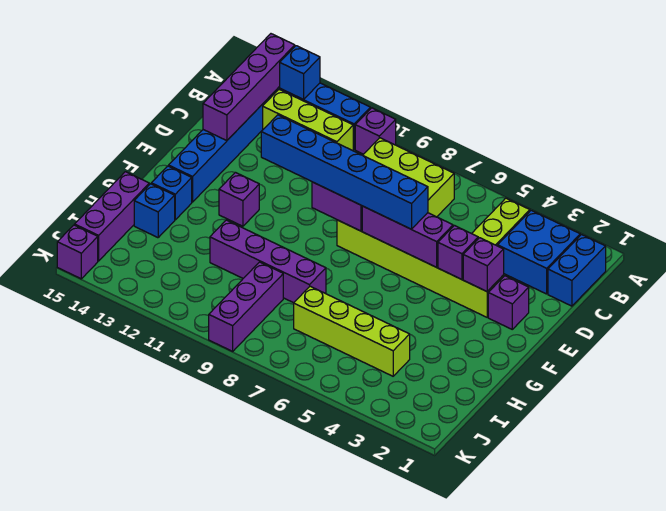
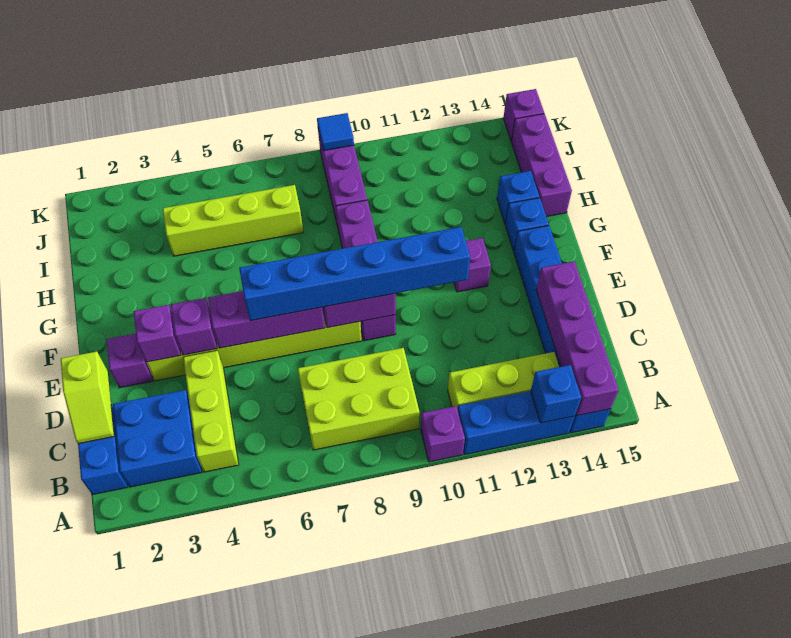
none -> lime 1x2 slope [61,352,114,444]
purple 1x4 brick [210,220,326,303] -> purple 1x4 brick turned to [336,200,396,341]
none -> blue 1x1 tile [317,113,354,151]

